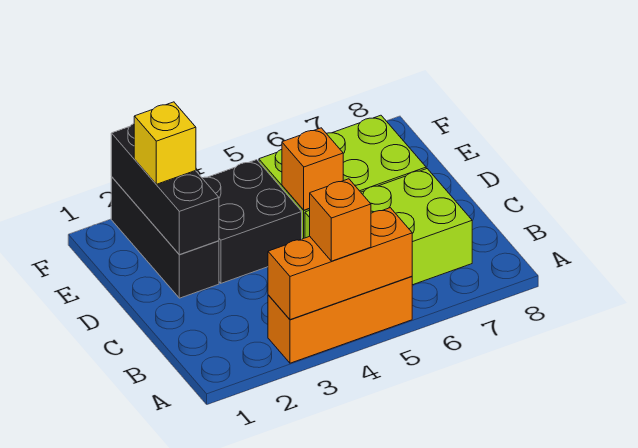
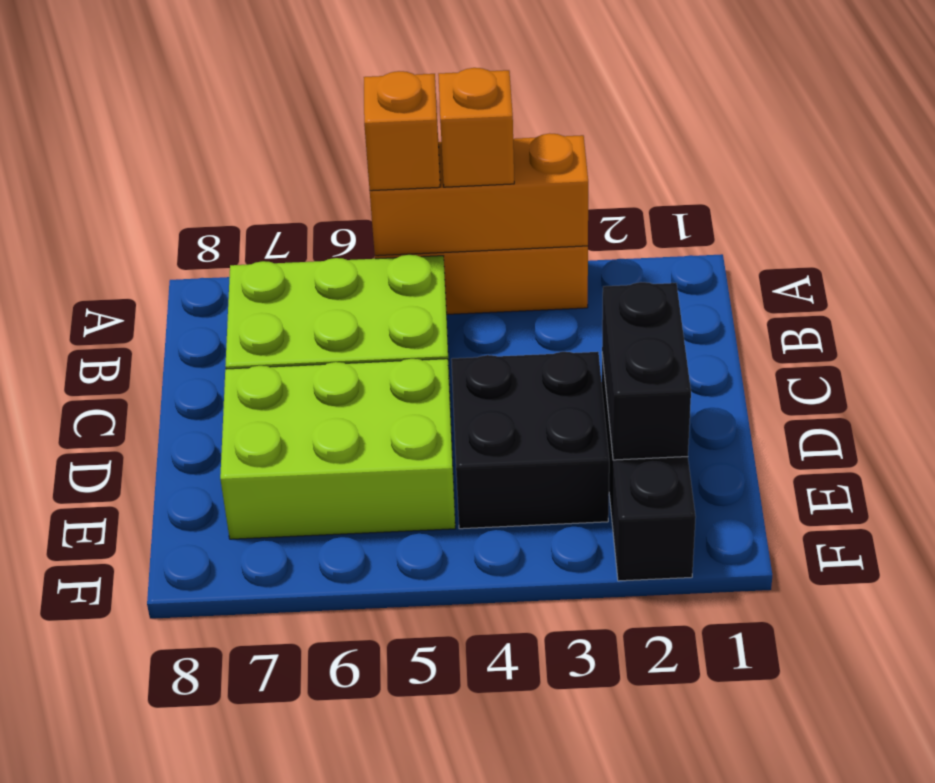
black 1x3 brick [111,124,219,255] -> black 1x2 brick [602,282,691,460]
orange 1x1 brick [282,128,343,210] -> orange 1x1 brick moved to [364,71,440,191]
yellow 1x1 brick [134,102,196,184] -> none

